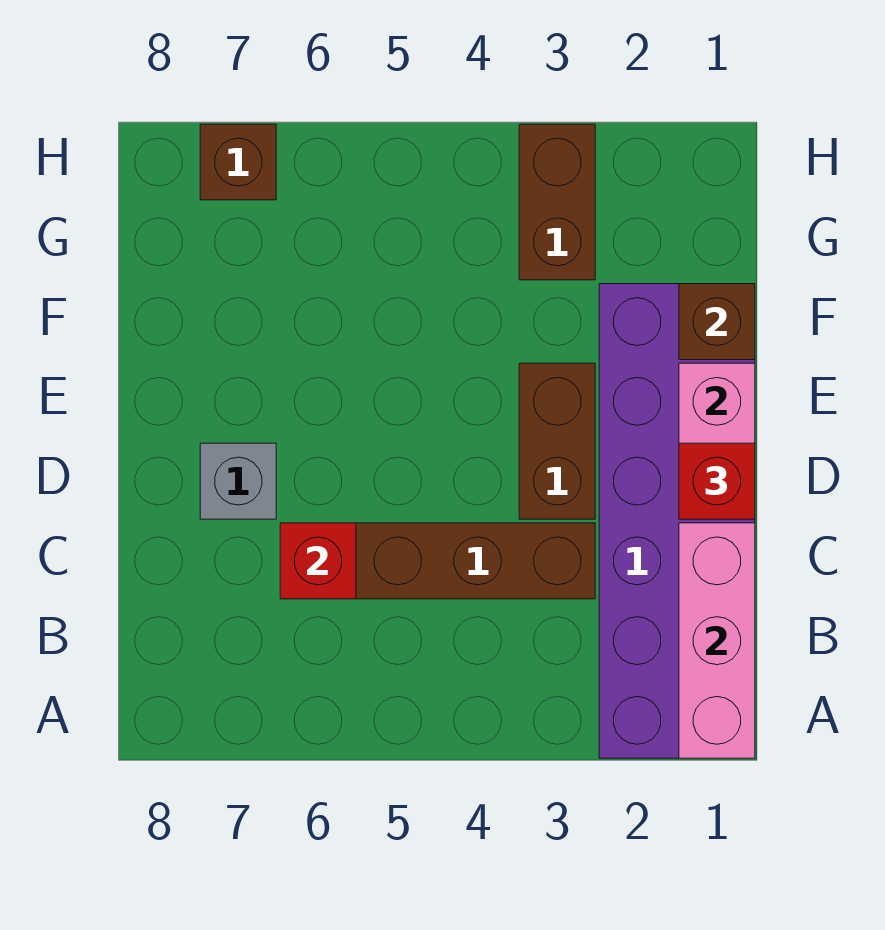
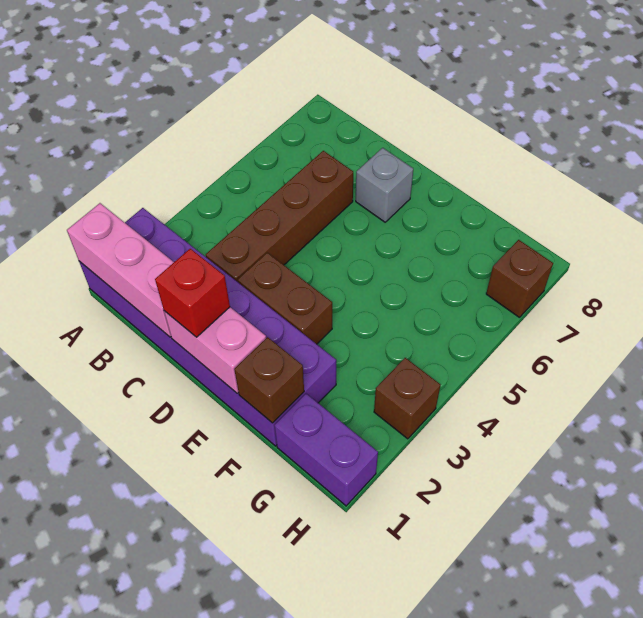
red 1x1 brick [280,523,356,599] -> none
none -> purple 1x2 brick [274,394,378,506]
brown 1x2 brick [519,124,595,280] -> brown 1x1 brick [374,358,441,439]

